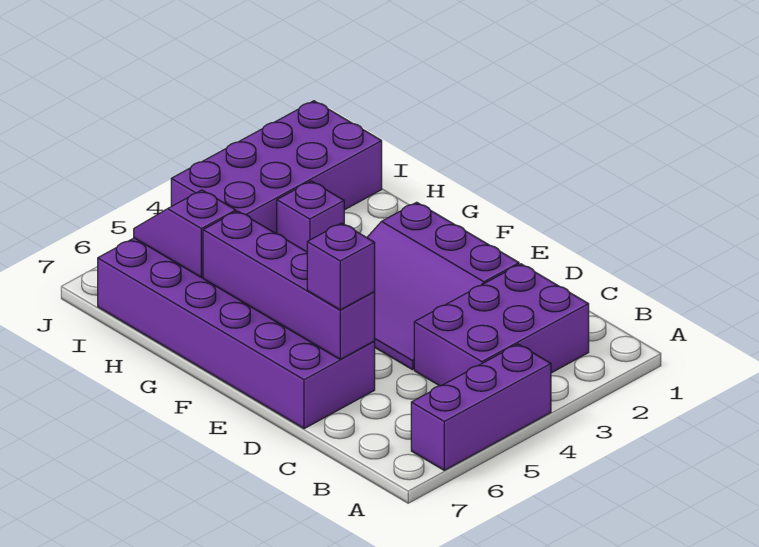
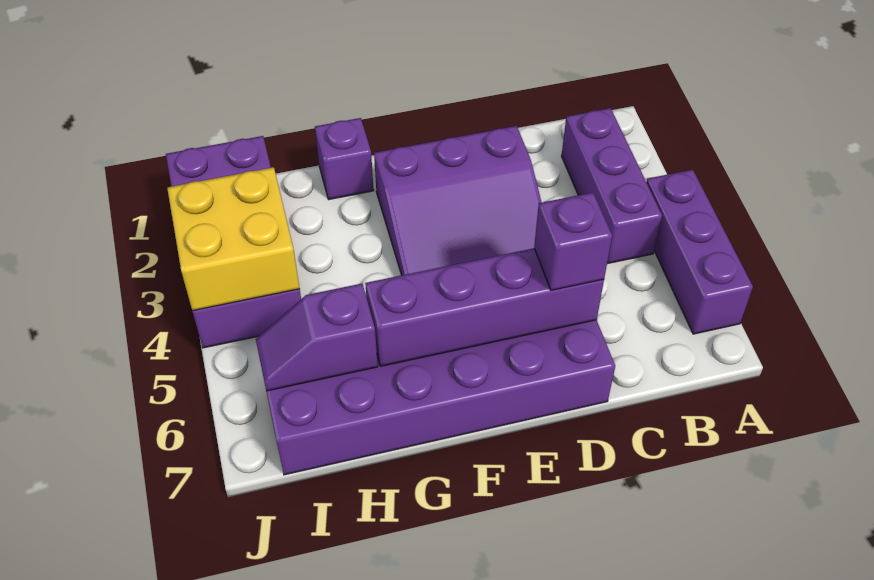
purple 2x3 brick [414,264,589,386] -> purple 1x3 brick [562,108,662,263]
purple 1x1 brick [277,181,344,252] -> purple 1x1 brick moved to [315,118,374,199]
none -> yellow 2x2 brick [167,167,300,311]

